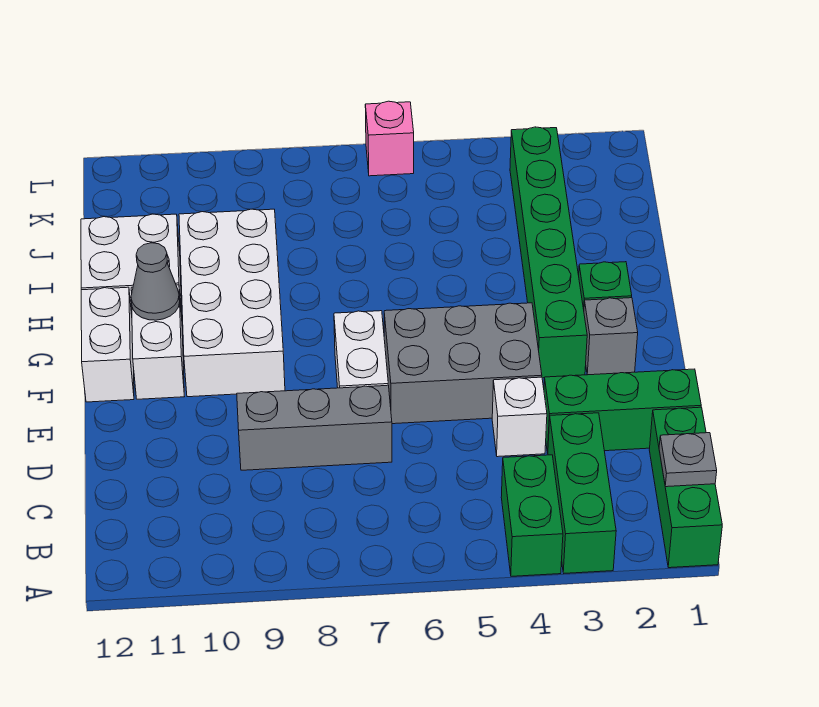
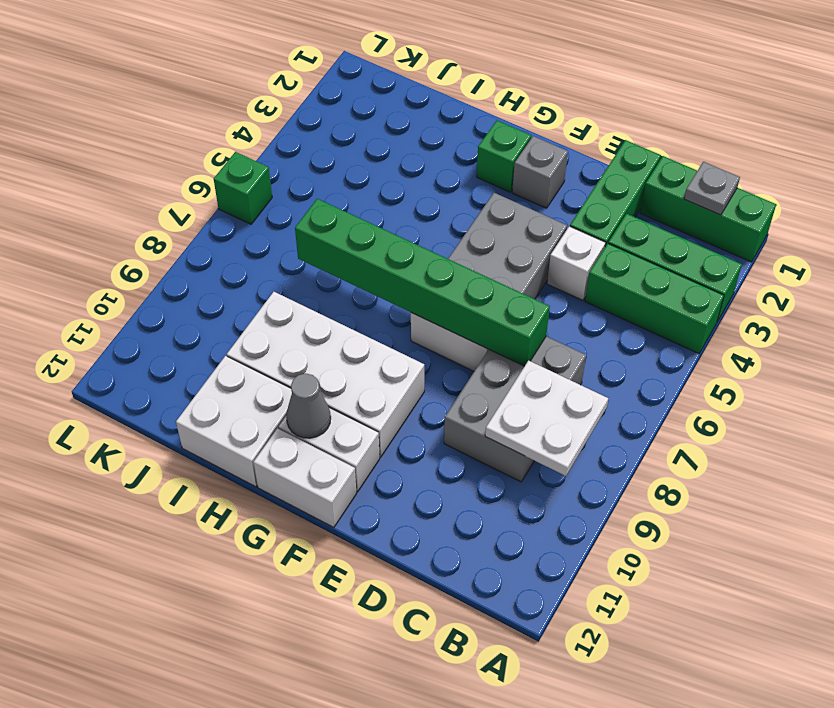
green 1x2 brick [501,455,563,576] -> green 1x3 brick [585,244,724,354]
none -> white 2x2 plate [485,361,608,476]
grey 1x3 brick [237,385,392,470] -> grey 2x3 brick [444,336,586,482]
green 1x6 brick [510,127,587,378] -> green 1x6 brick moved to [295,199,550,366]
pink 1x1 brick [365,101,414,176] -> green 1x1 brick [214,152,272,224]

